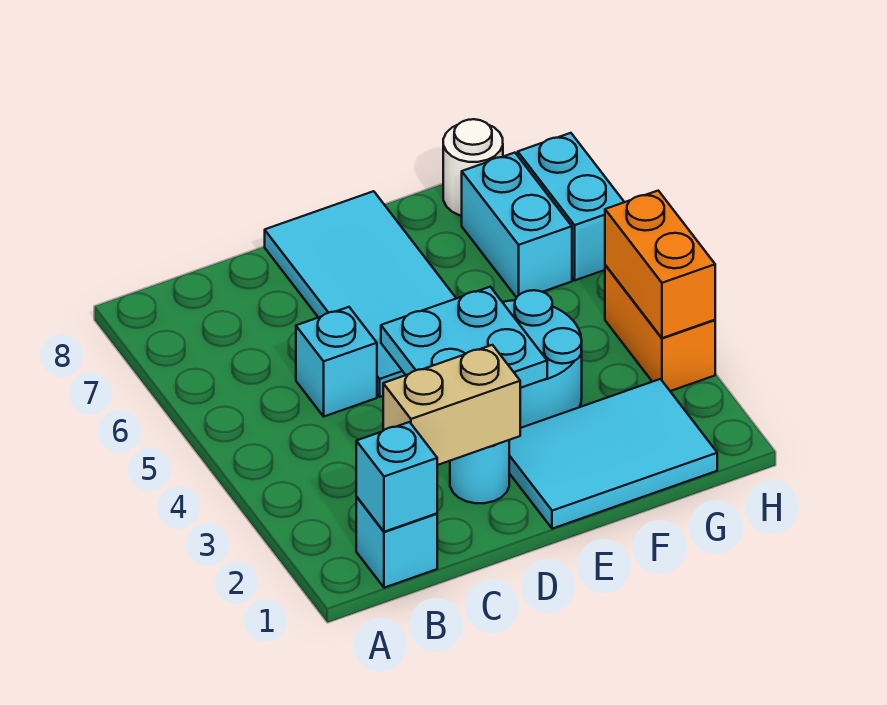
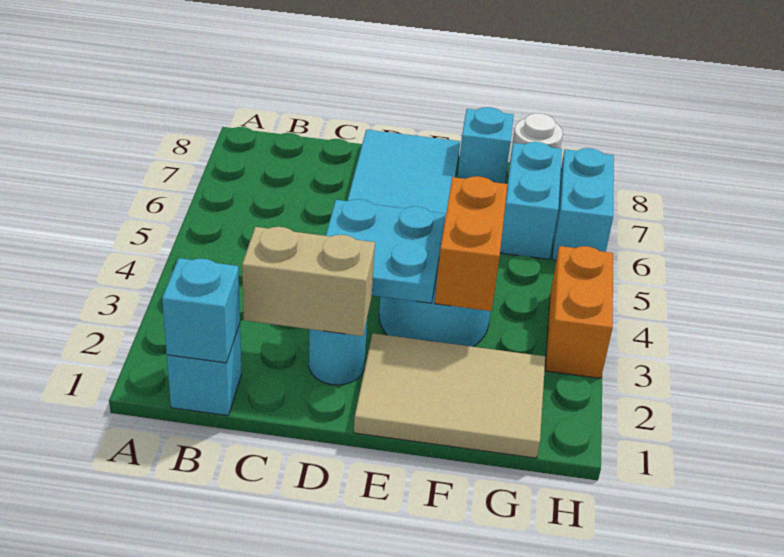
cyan 1x1 brick [296,307,377,416] -> cyan 1x1 brick moved to [457,107,514,184]
cyan 2x3 tile [509,379,717,529] -> tan 2x3 tile [354,334,545,458]
orange 1x2 brick [605,191,715,338] -> orange 1x2 brick moved to [435,176,508,311]

